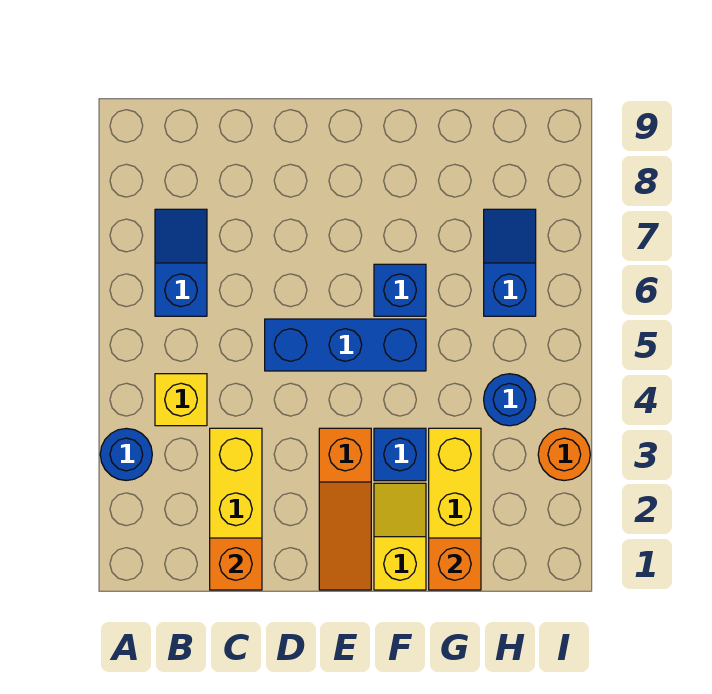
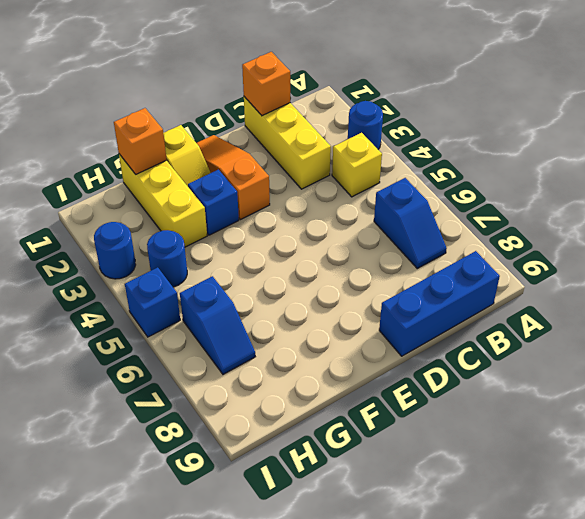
blue 1x3 brick [265,319,426,371] -> blue 1x3 brick moved to [379,251,500,356]
blue 1x1 brick [374,264,426,316] -> blue 1x1 brick moved to [125,267,180,337]
orange 1x1 round brick [538,428,590,481] -> blue 1x1 round brick [94,222,136,279]

